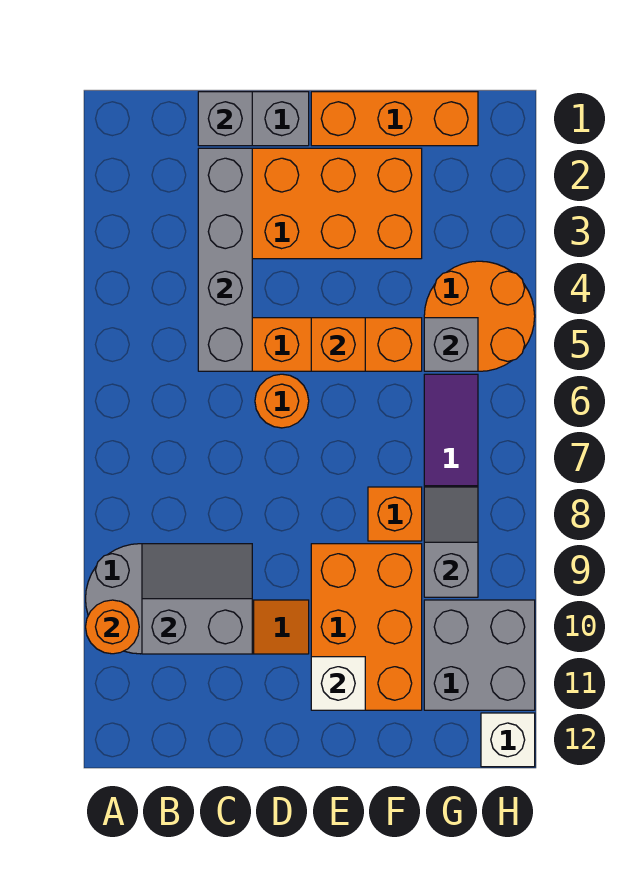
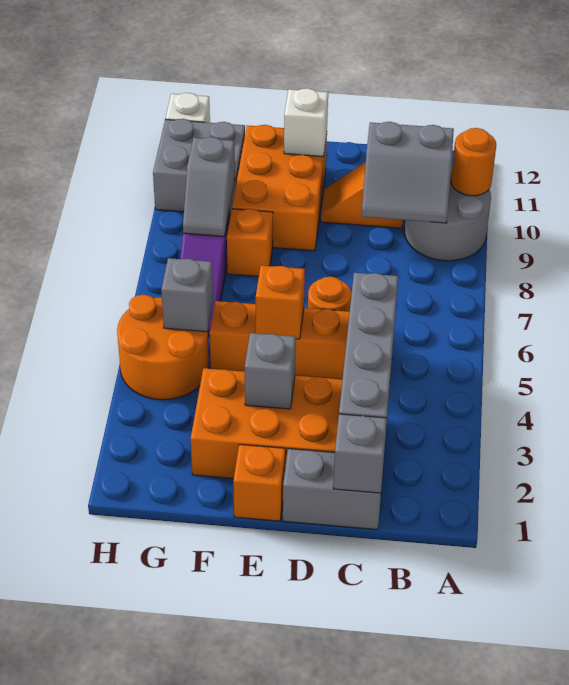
orange 1x3 brick [311,92,478,146] -> orange 1x1 brick [233,444,286,521]
none -> grey 1x1 brick [245,333,296,409]

